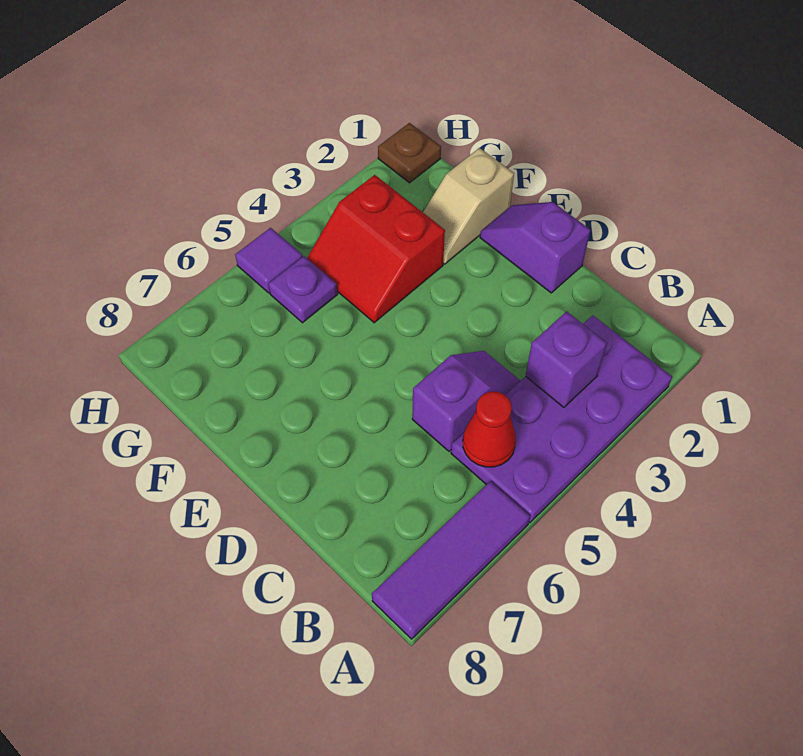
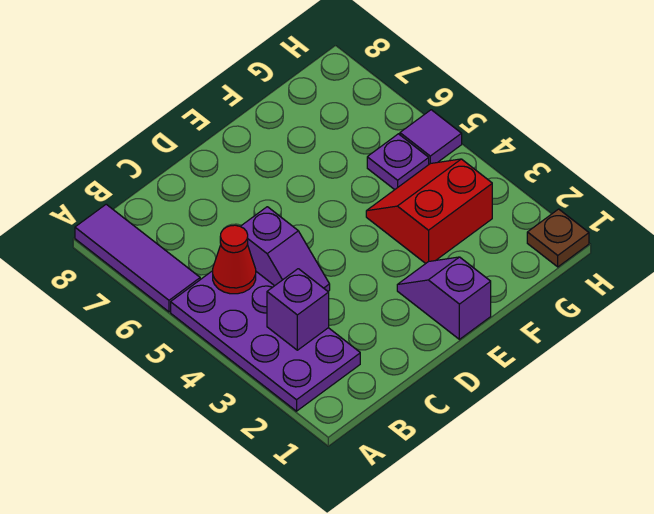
purple 1x2 slope [480,202,591,293] -> purple 1x2 slope turned to [397,257,491,339]
tan 1x2 slope [423,148,514,264] -> none

